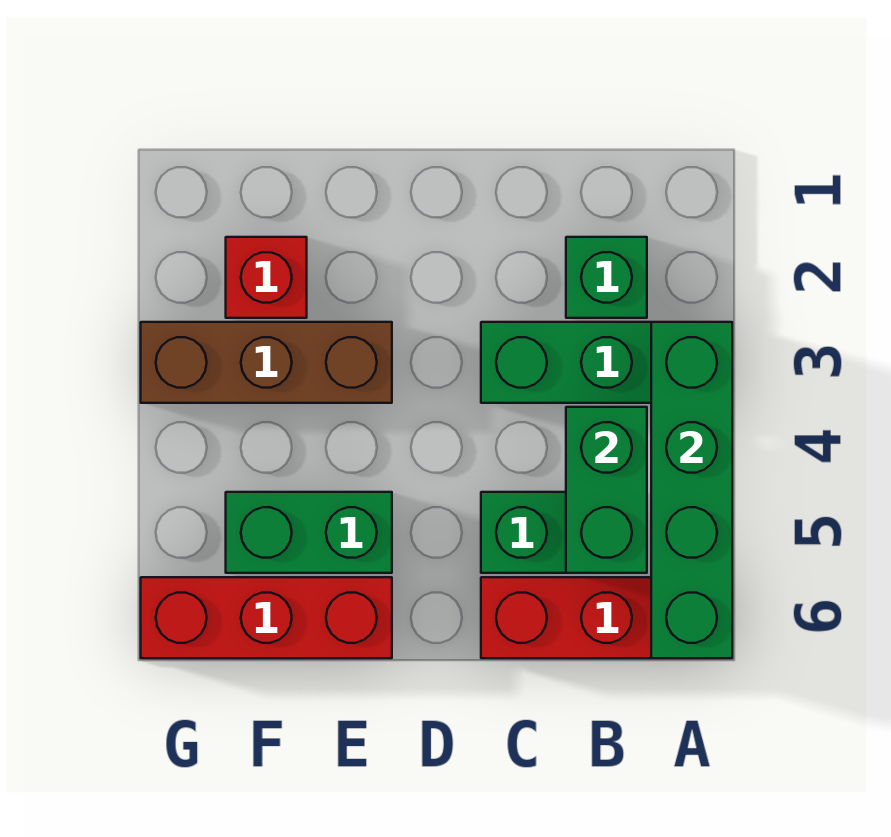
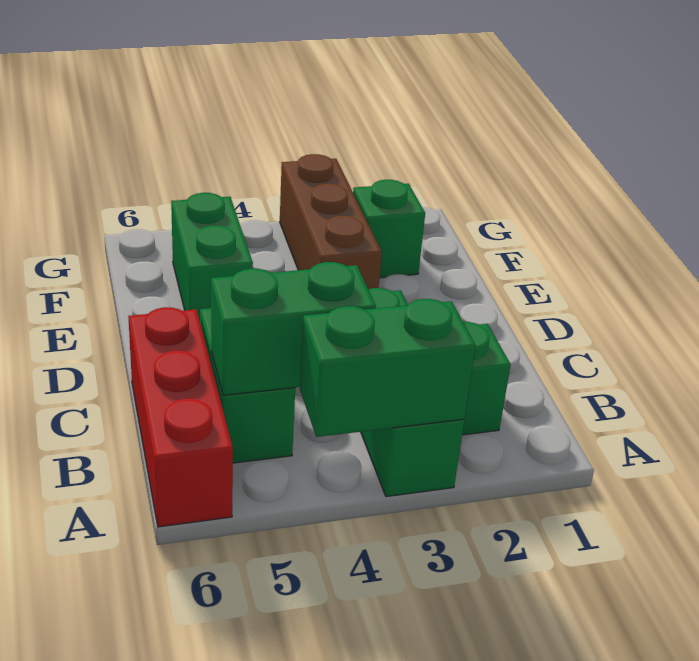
green 1x4 brick [651,322,732,658] -> green 1x2 brick [300,299,476,437]
red 1x3 brick [141,577,392,658] -> none
red 1x1 brick [226,237,307,318] -> green 1x1 brick [353,180,425,278]

